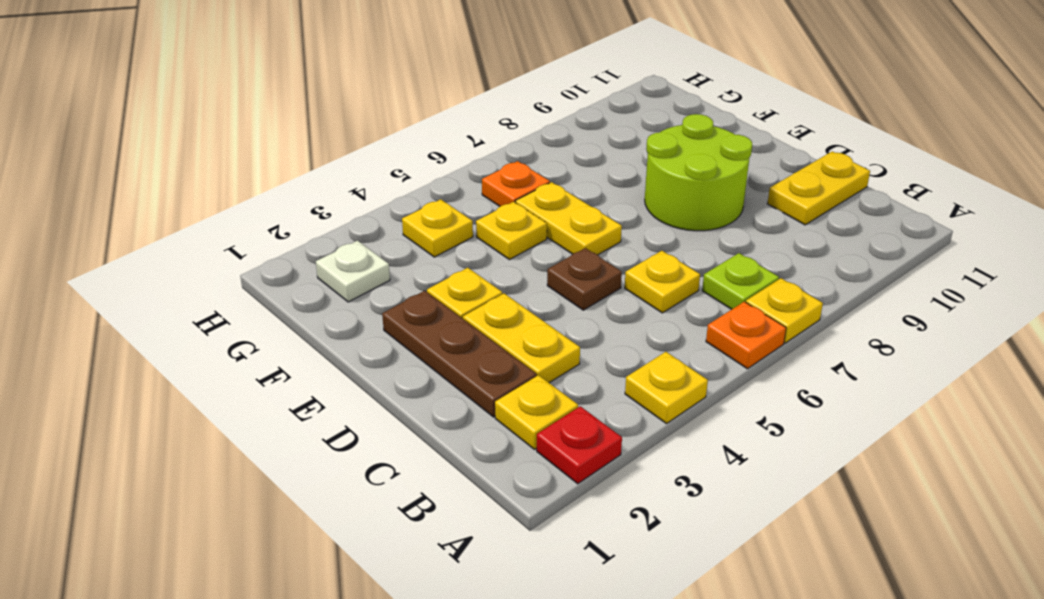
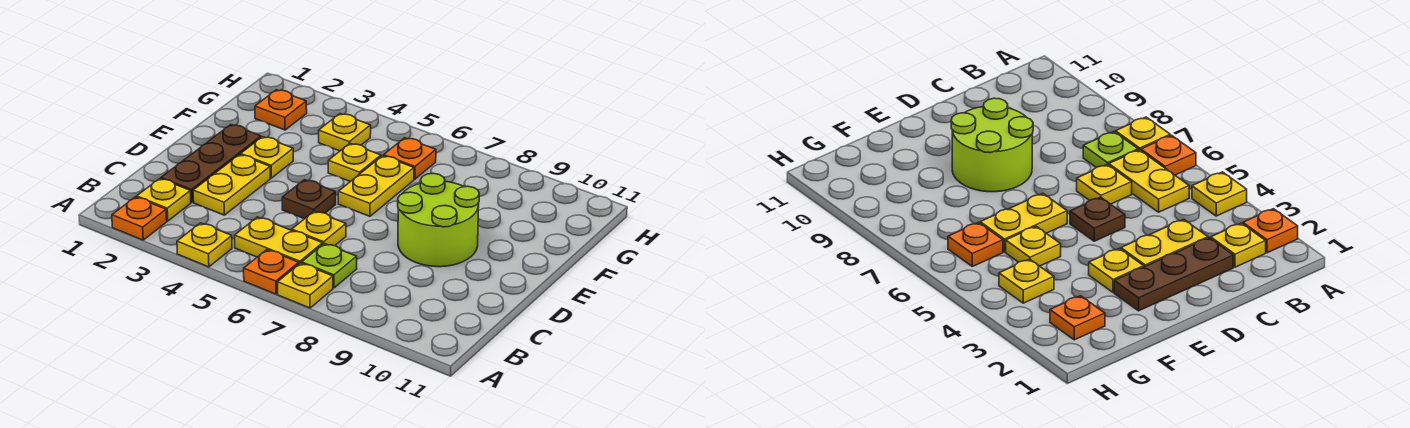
red 1x1 plate [537,406,622,484] -> orange 1x1 plate [112,197,167,240]
yellow 1x2 plate [767,151,870,225] -> yellow 1x2 plate moved to [235,217,323,264]
white 1x1 plate [316,241,390,302] -> orange 1x1 plate [255,90,307,130]

